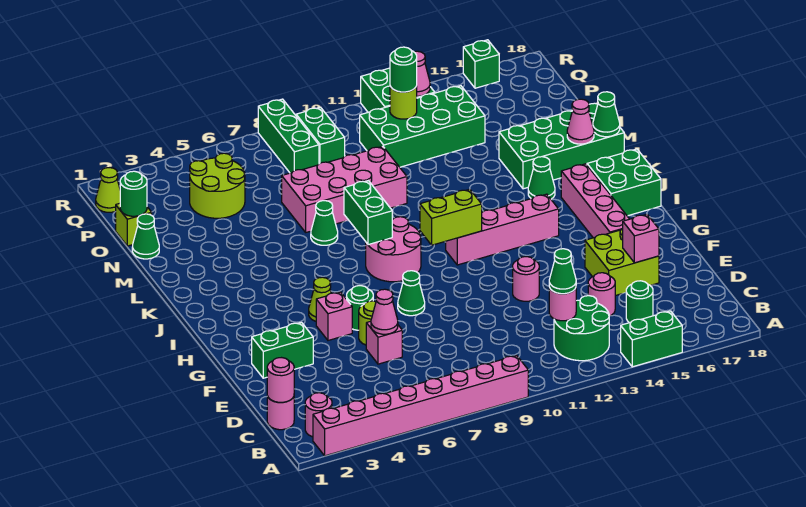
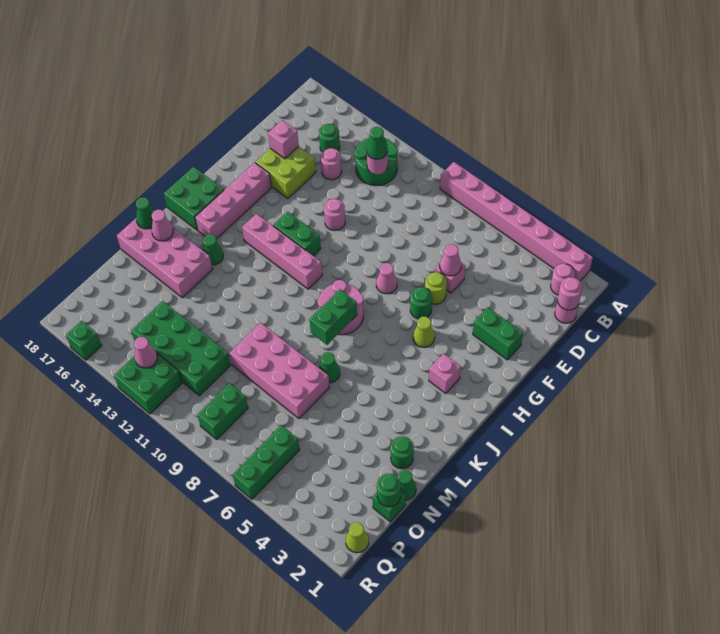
green 1x2 brick [621,311,682,367] -> green 1x2 brick moved to [273,212,321,256]
pink 1x1 brick [316,292,352,340] -> pink 1x1 brick moved to [429,354,461,394]
green 1x1 cone [398,271,425,316] -> pink 1x1 cone [376,263,397,294]
lime 1x2 brick [420,189,482,245] -> none
green 2x4 brick [499,103,624,189] -> pink 2x4 brick [117,218,213,298]
lime 1x1 brick [115,203,152,246] -> green 1x1 brick [372,492,406,522]
lime 2x2 round brick [190,153,245,218] -> none
green 1x3 brick [258,99,319,173] -> green 1x3 brick moved to [233,425,300,499]
lime 1x1 round brick [390,86,417,119] -> none
green 1x1 round brick [390,47,417,92] -> green 1x1 round brick moved to [391,436,414,469]

